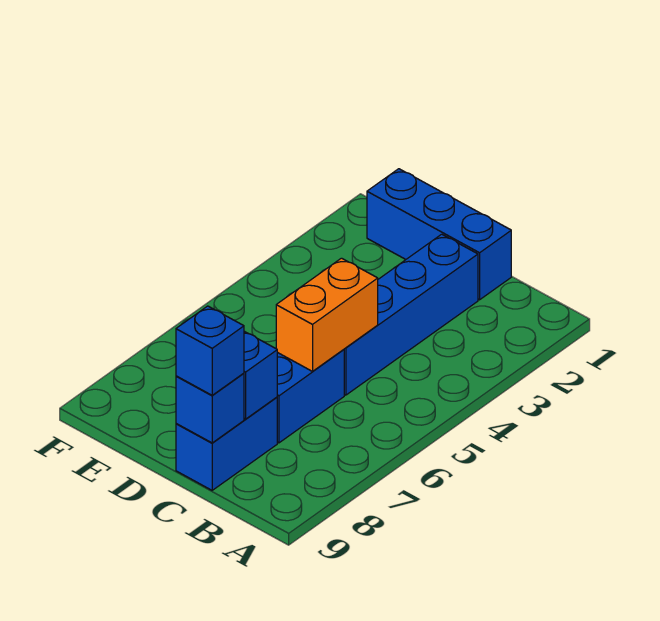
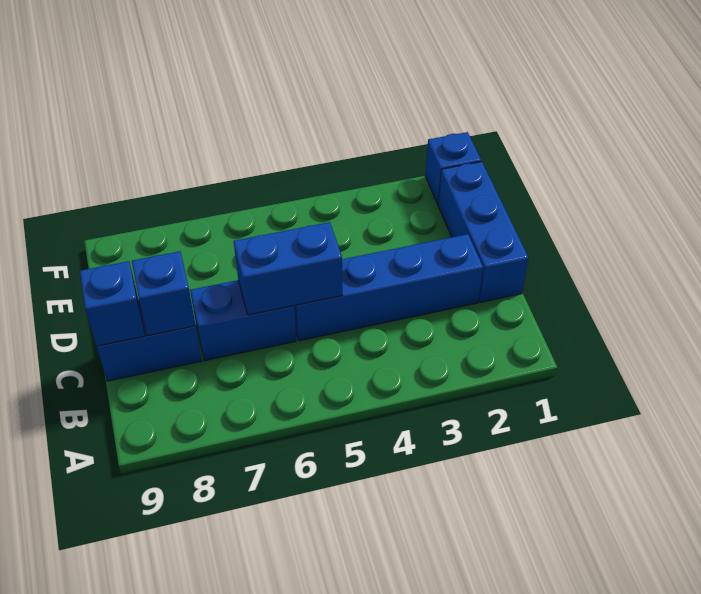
orange 1x2 brick [276,258,378,371] -> blue 1x2 brick [234,222,342,315]
blue 1x1 brick [176,306,244,395] -> blue 1x1 brick moved to [425,132,481,204]

